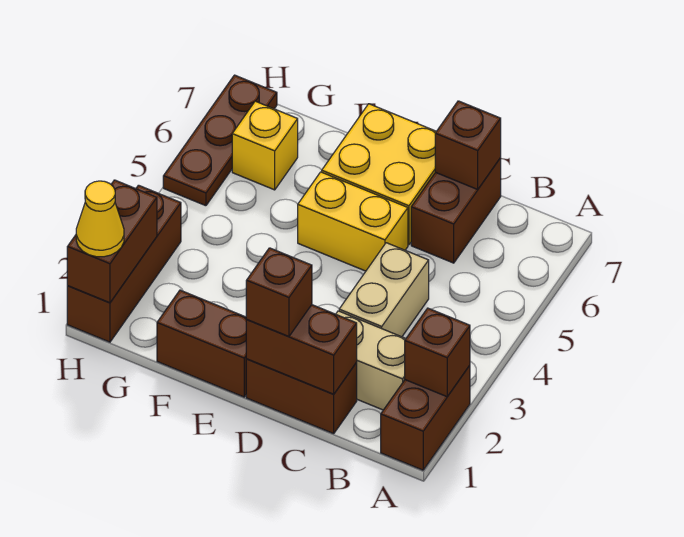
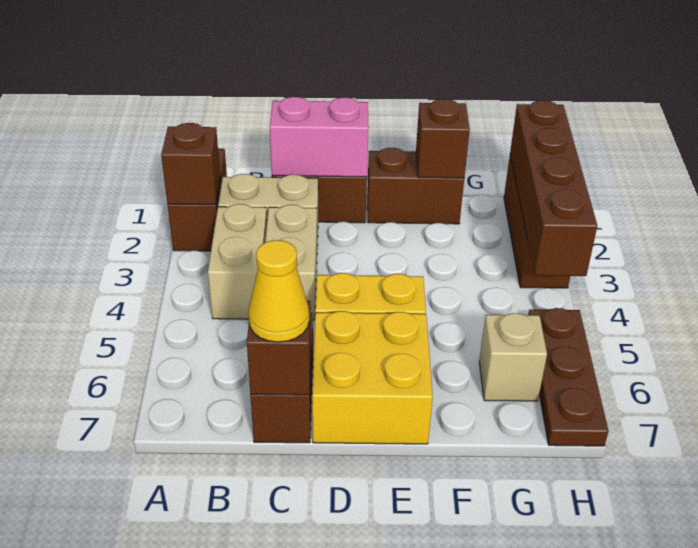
none -> tan 1x2 brick [208,204,267,319]
brown 1x2 brick [246,305,357,394] -> pink 1x2 brick [270,97,369,177]
brown 1x1 brick [246,248,312,336] -> brown 1x1 brick moved to [416,99,470,178]
yellow 1x1 brick [232,101,298,190] -> tan 1x1 brick [479,313,547,401]
brown 1x2 brick [67,180,157,303] -> brown 1x4 brick [510,100,597,276]
yellow 1x1 cone [76,181,124,257] -> yellow 1x1 cone moved to [248,240,309,342]

